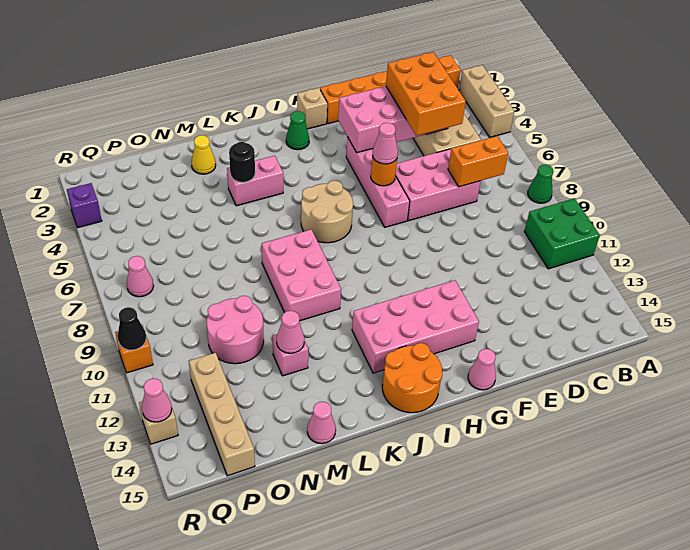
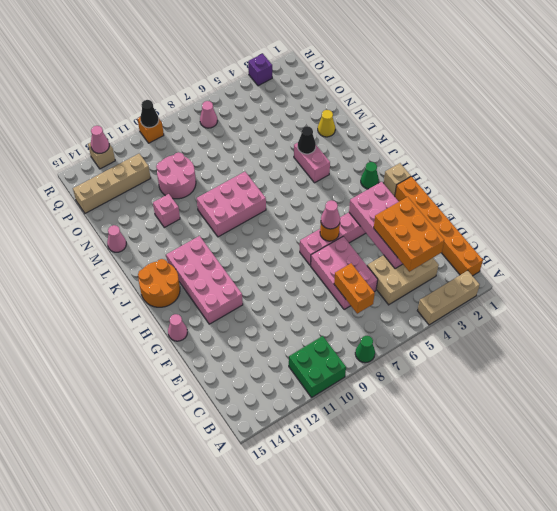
orange 2x3 brick [386,52,466,136] -> orange 2x3 brick turned to [374,197,444,272]
tan 2x2 round brick [301,181,353,243] -> none
black 1x1 round brick [229,142,255,182] -> black 1x1 cone [298,126,316,154]
pink 1x1 cone [277,311,304,353] -> none

